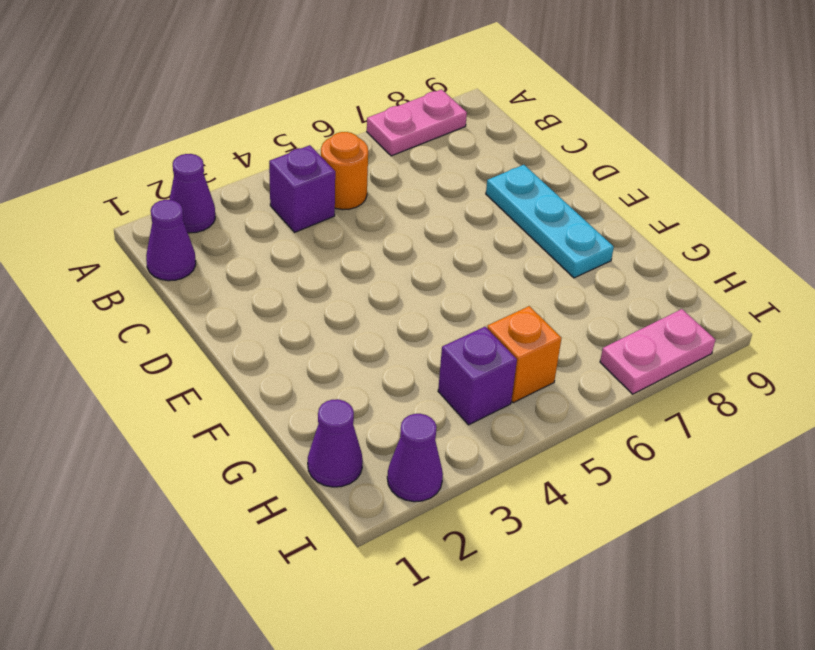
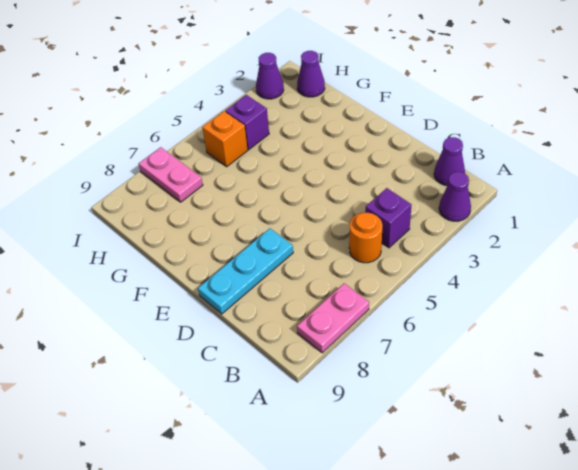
cyan 1x3 plate [486,165,614,278] -> cyan 1x3 plate turned to [198,229,293,314]
pink 1x2 plate [600,309,715,394] -> pink 1x2 plate turned to [139,147,203,202]

